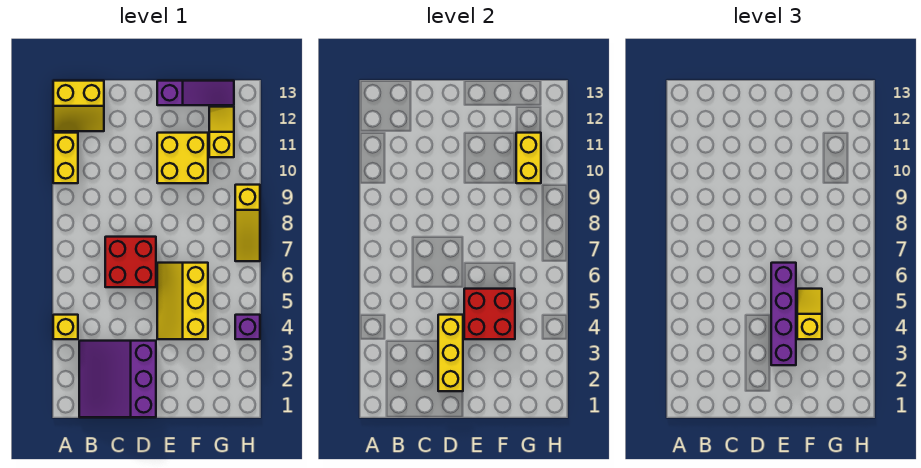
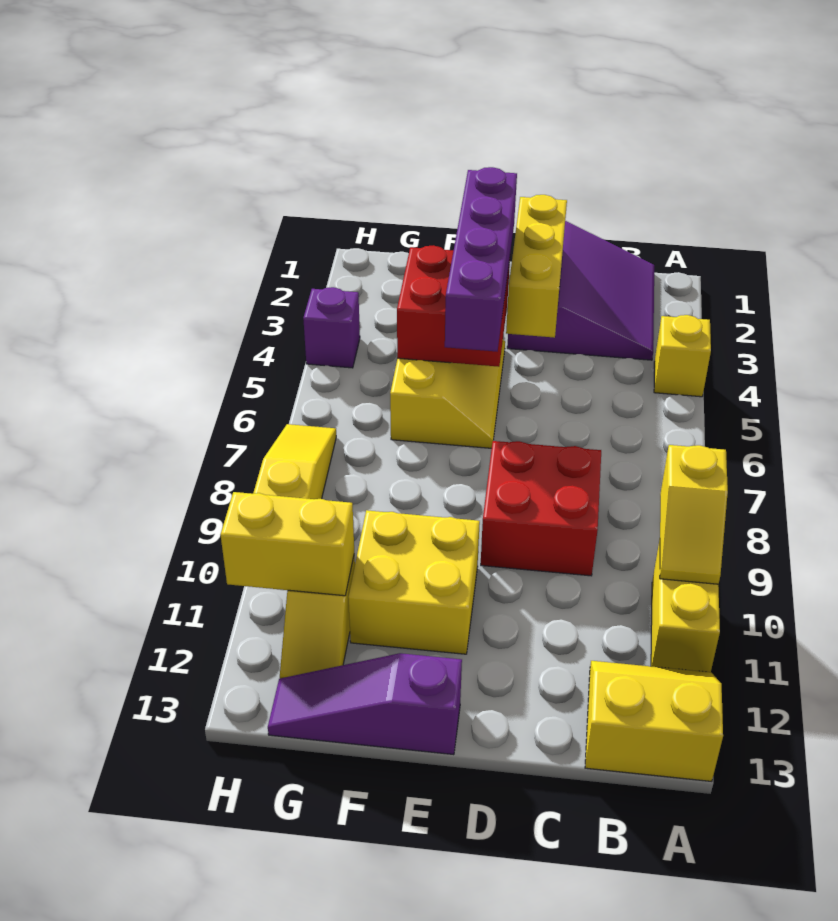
red 2x2 brick [105,237,156,287] -> red 2x2 brick moved to [481,441,601,576]
yellow 1x2 slope [797,289,822,339] -> yellow 1x2 slope moved to [660,445,728,584]
yellow 1x2 brick [516,133,541,183] -> yellow 1x2 brick turned to [221,492,354,596]

